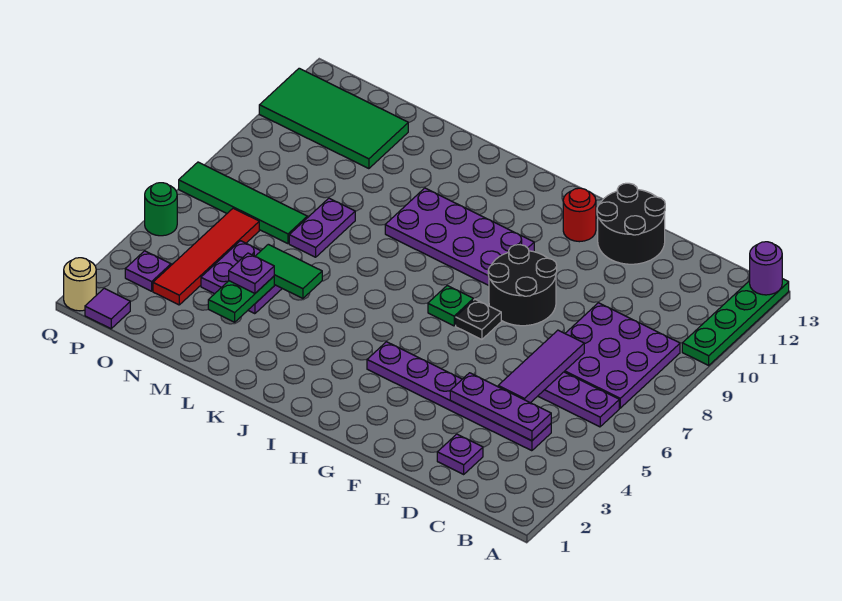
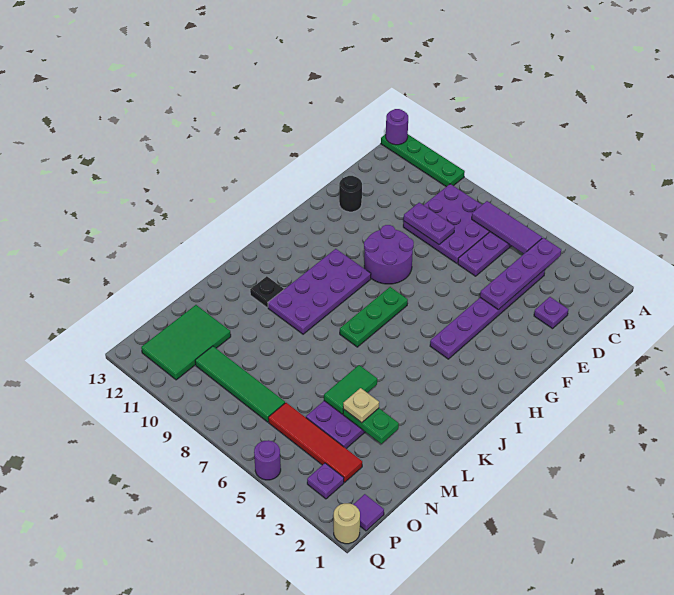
purple 1x3 plate [450,373,551,441] -> purple 1x4 plate [480,238,561,310]
purple 1x3 tile [498,330,584,403] -> purple 1x3 tile moved to [472,201,542,254]
black 2x2 round brick [597,183,665,264] -> black 1x1 round brick [339,176,362,212]
black 2x2 round brick [488,245,557,326] -> purple 2x2 round brick [364,225,414,284]
black 1x1 plate [456,299,501,340] -> black 1x1 plate moved to [250,276,284,308]
red 1x1 round brick [563,188,596,242] -> none
green 1x1 plate [428,286,473,326] -> green 1x3 plate [340,287,408,347]
purple 1x1 plate [229,253,274,293] -> tan 1x1 plate [343,388,379,423]
purple 1x2 plate [289,198,355,257] -> purple 1x2 plate moved to [404,203,455,245]
green 1x4 tile [179,162,307,244] -> green 1x4 tile turned to [195,346,285,422]
green 2x4 tile [259,68,408,169] -> green 2x3 tile [141,305,231,380]
green 1x1 round brick [145,183,177,236] -> purple 1x1 round brick [254,440,281,480]

